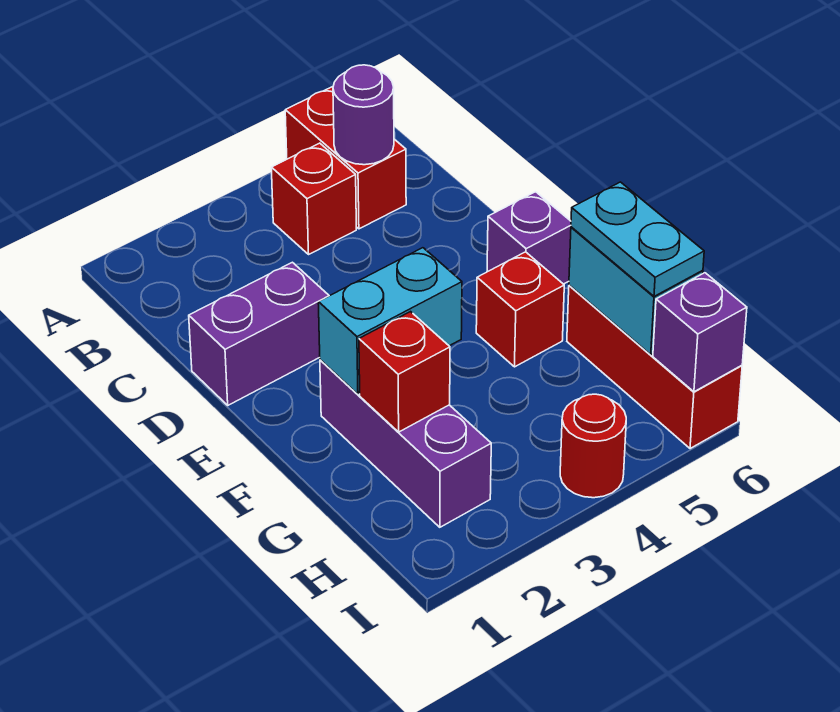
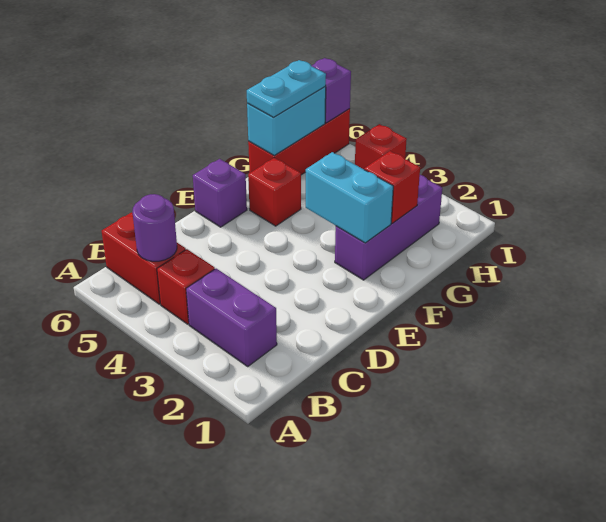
red 1x2 brick [285,87,406,229] -> red 1x2 brick turned to [102,212,186,304]
purple 1x2 brick [189,262,329,405] -> purple 1x2 brick moved to [186,269,277,366]
red 1x1 round brick [560,394,626,498] -> red 1x1 brick [355,124,407,169]

